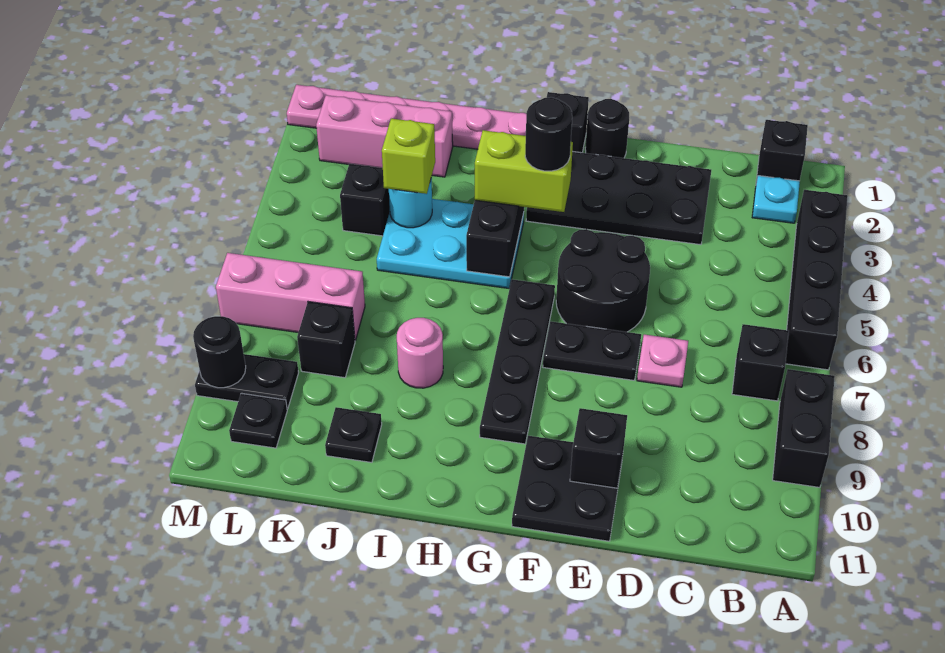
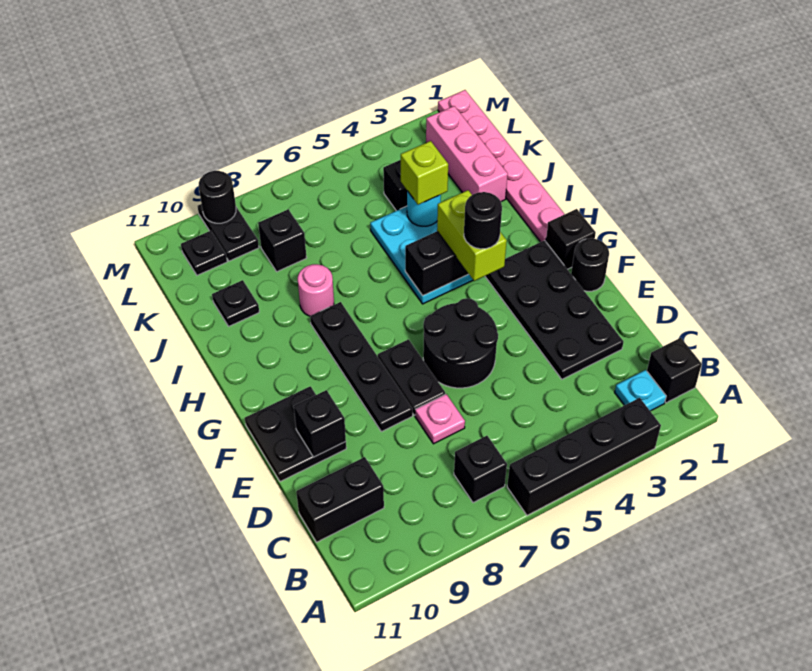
black 1x2 brick [773,369,835,487] -> black 1x2 brick moved to [296,457,384,542]
black 1x4 plate [480,279,555,444] -> black 1x4 plate turned to [310,302,413,432]
pink 1x3 brick [216,253,365,340] -> none

